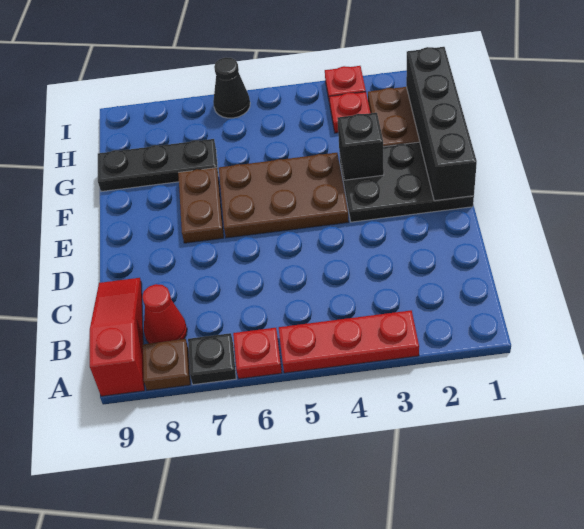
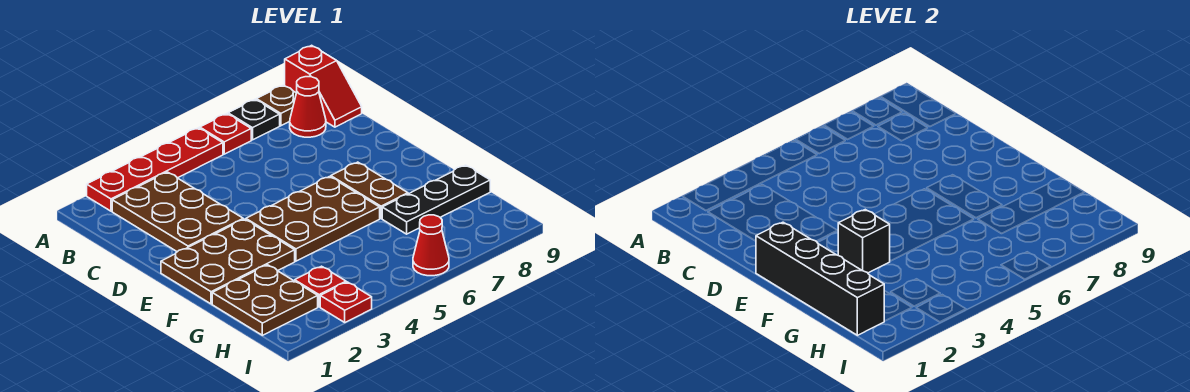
red 1x3 plate [279,310,419,373] -> red 1x4 plate [87,128,223,211]
red 1x3 slope [90,278,145,396] -> red 1x2 slope [285,45,362,127]
none -> brown 2x3 plate [112,172,243,252]
black 2x3 plate [339,142,474,222] -> brown 2x3 plate [161,219,295,304]
black 1x1 cone [213,57,250,118] -> red 1x1 cone [413,215,449,276]

